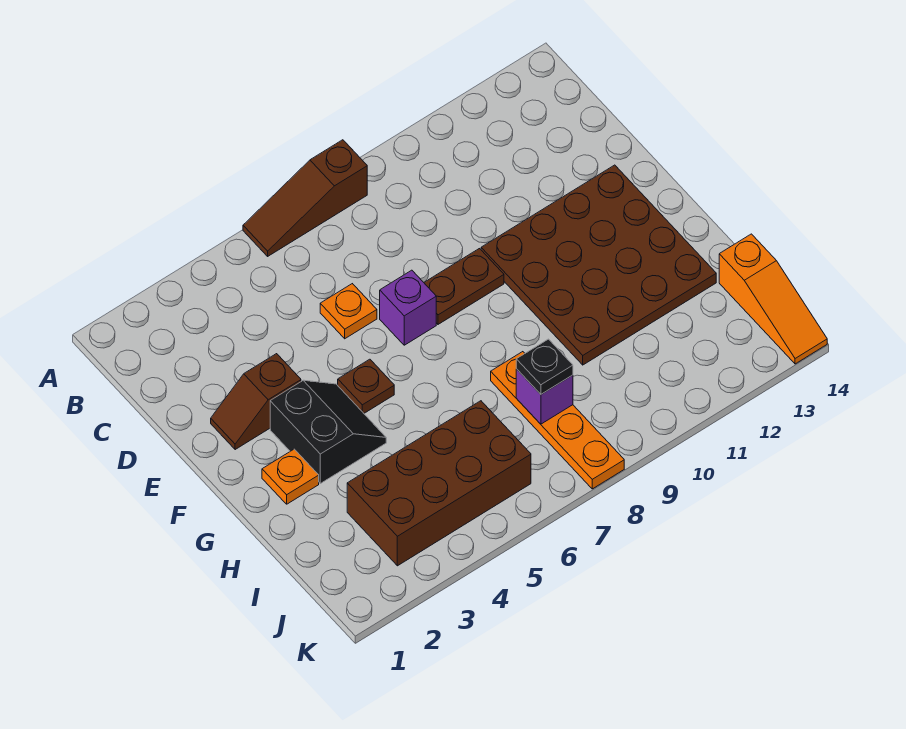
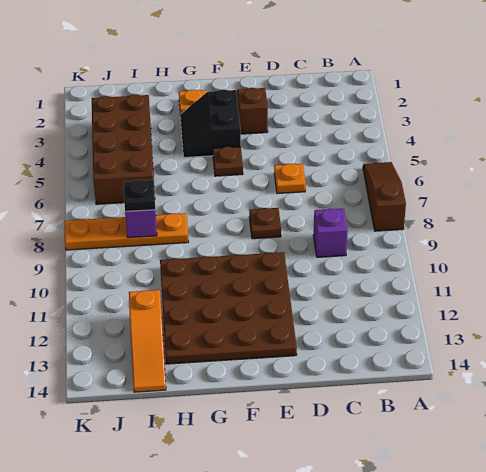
purple 1x1 brick [380,270,436,345] -> purple 1x1 brick moved to [313,208,348,257]
brown 1x2 plate [424,249,504,324] -> brown 1x1 plate [249,208,281,239]
black 2x2 slope [270,380,386,483] -> black 2x2 slope turned to [180,89,241,157]
orange 1x3 slope [719,234,827,364] -> orange 1x3 slope turned to [129,290,166,392]

